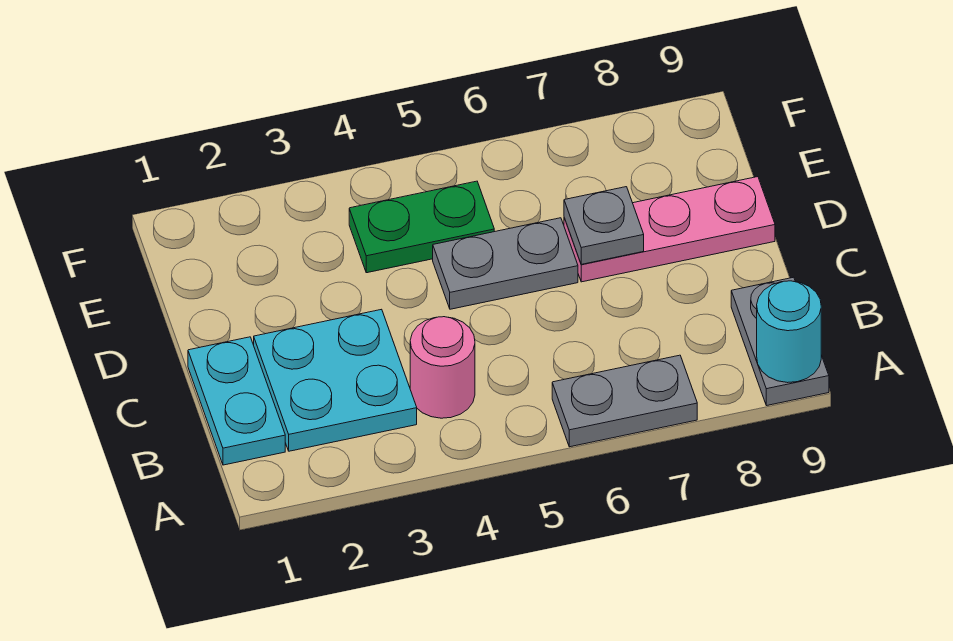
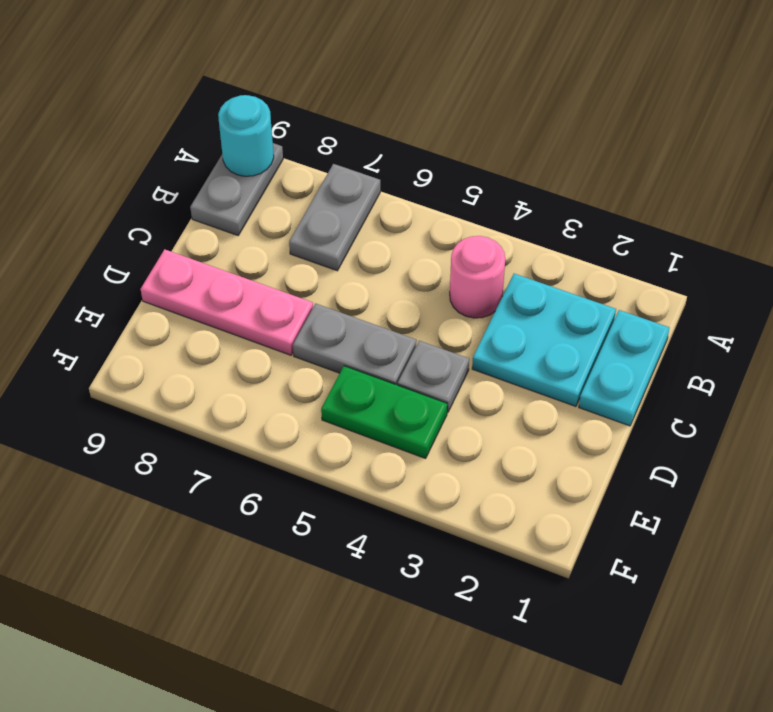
grey 1x2 plate [552,355,697,447] -> grey 1x2 plate turned to [289,164,380,271]
grey 1x1 plate [564,187,644,264] -> grey 1x1 plate moved to [398,341,469,413]

